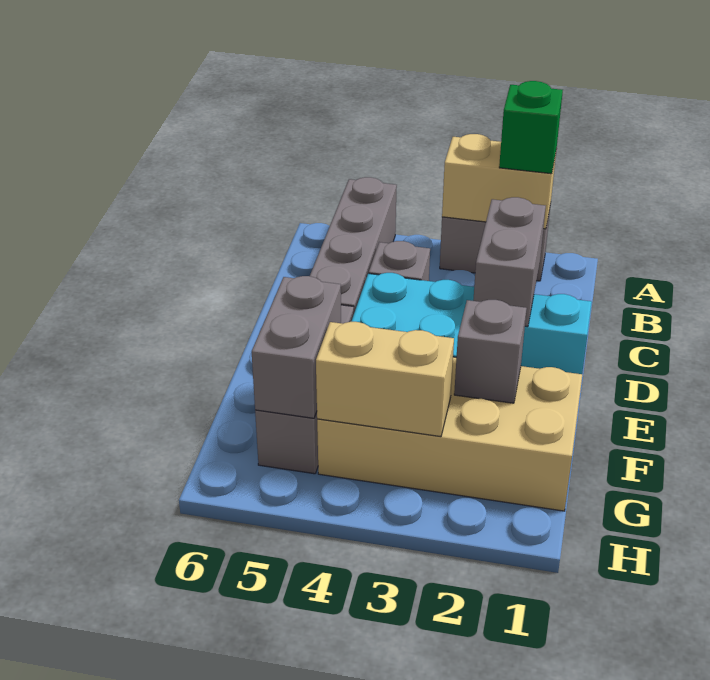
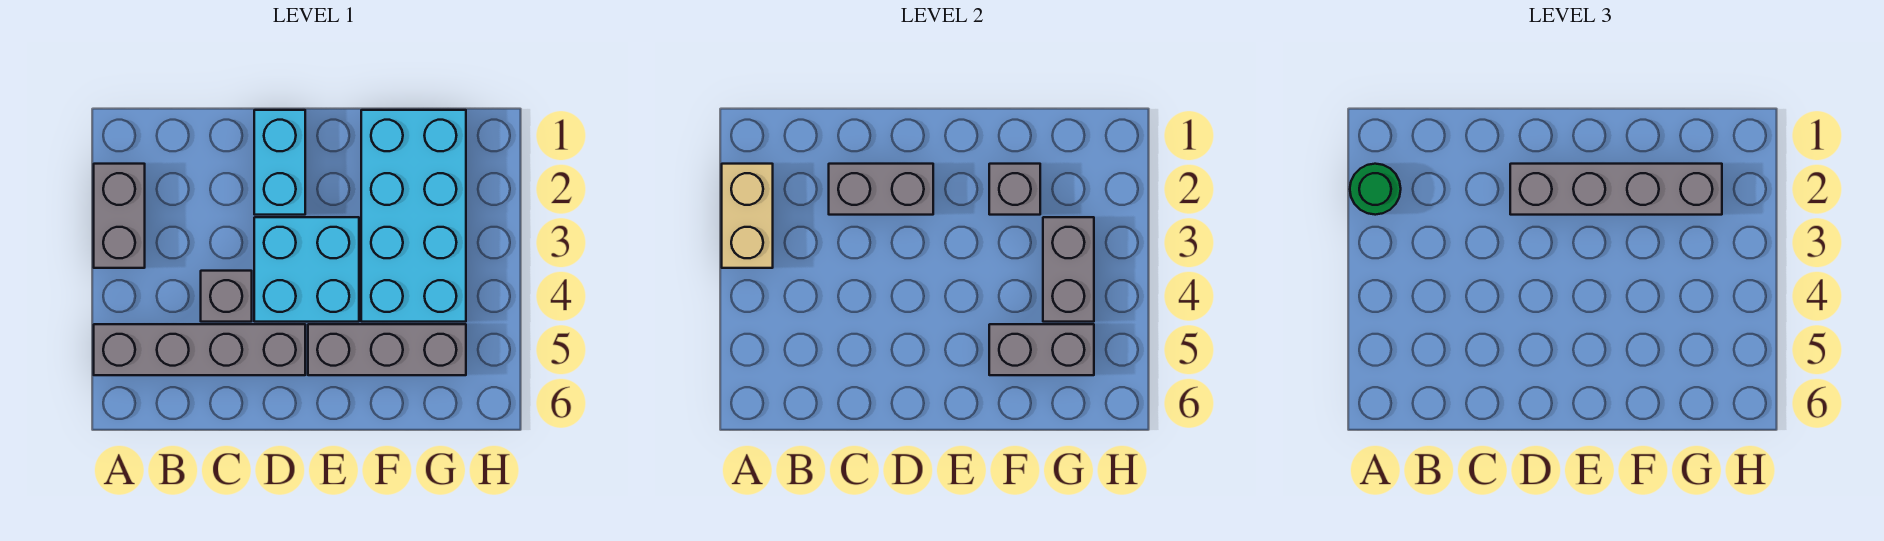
green 1x1 brick [499,81,563,174] -> green 1x1 round brick [1350,164,1401,215]
none -> grey 1x4 brick [1510,164,1722,215]
tan 2x4 brick [317,357,582,511] -> cyan 2x4 brick [361,110,466,322]
tan 1x2 brick [316,322,454,437] -> grey 1x2 brick [1043,217,1094,322]

